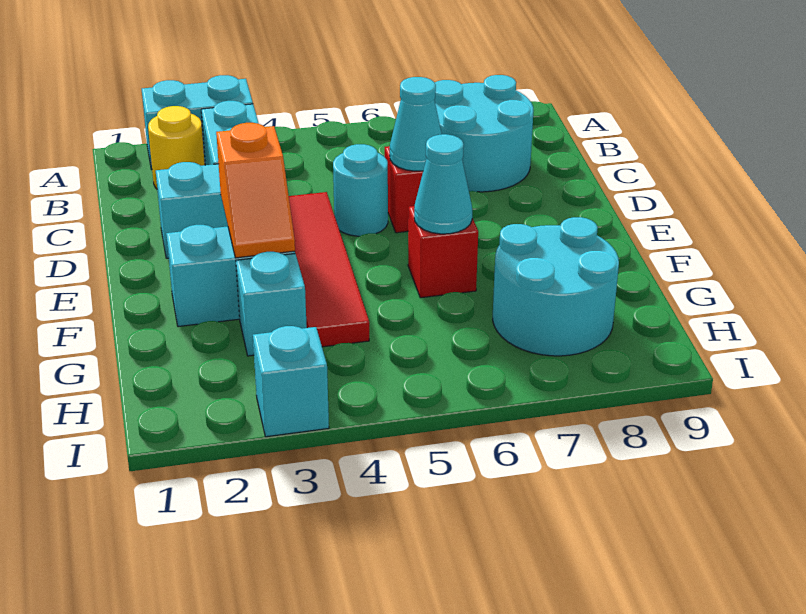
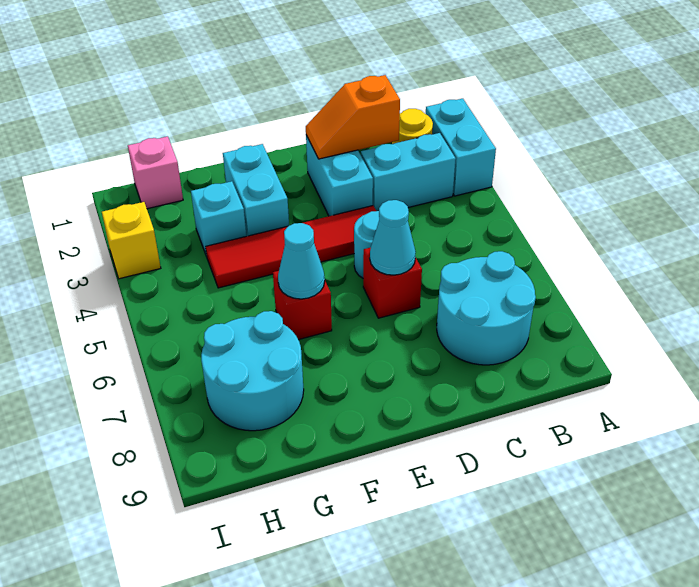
orange 1x2 slope [216,123,295,258] -> orange 1x2 slope moved to [306,75,400,159]
none -> pink 1x1 brick [128,136,183,209]
cyan 1x1 brick [253,326,329,437] -> yellow 1x1 brick [102,202,161,279]

